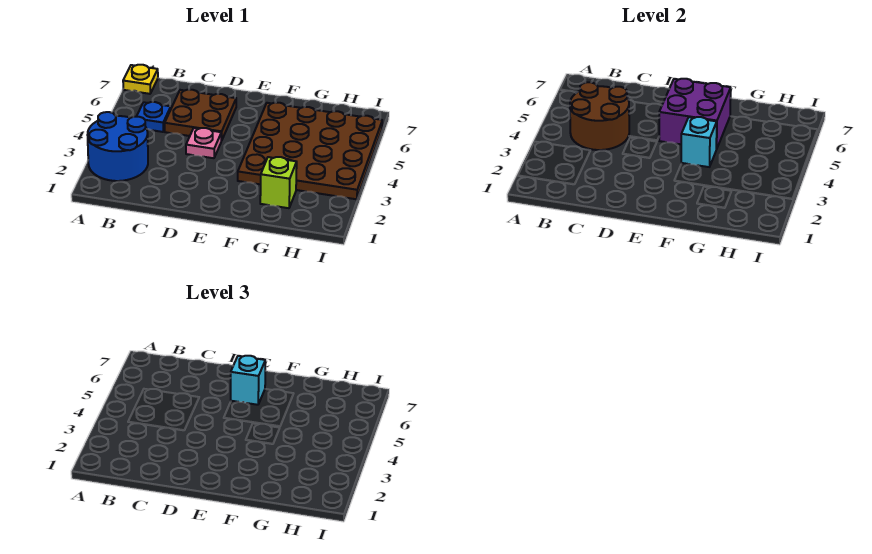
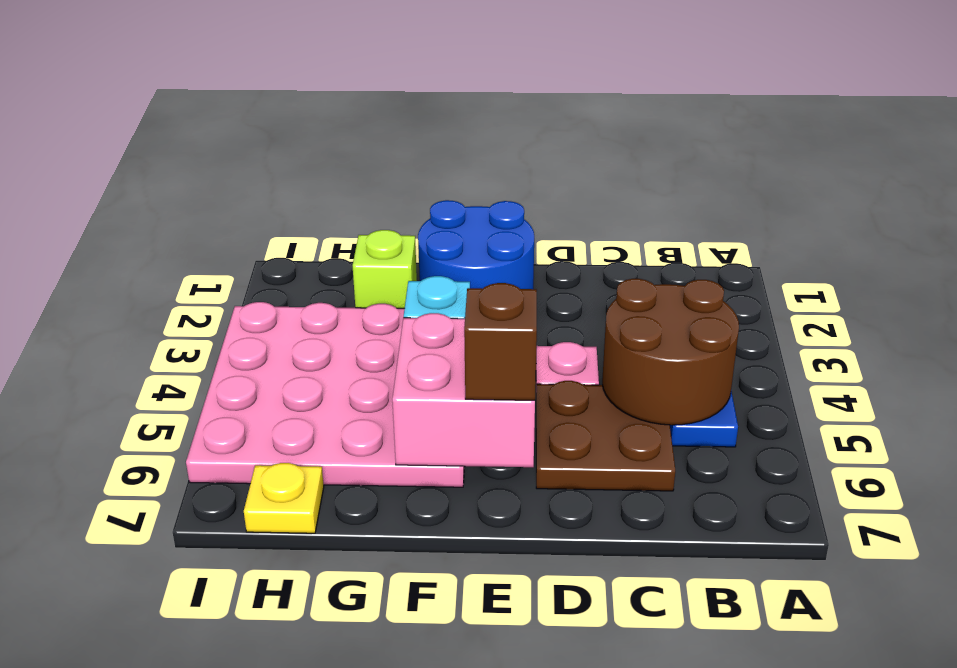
blue 2x2 round brick [88,112,148,181] -> blue 2x2 round brick moved to [418,200,534,289]
yellow 1x1 plate [123,65,158,94] -> yellow 1x1 plate moved to [244,463,324,533]
purple 2x2 brick [659,79,731,149] -> pink 2x2 brick [392,313,535,467]
cyan 1x1 brick [231,356,265,405] -> brown 1x1 brick [464,283,537,400]
brown 4x4 plate [238,103,382,199] -> pink 4x4 plate [186,302,465,487]

